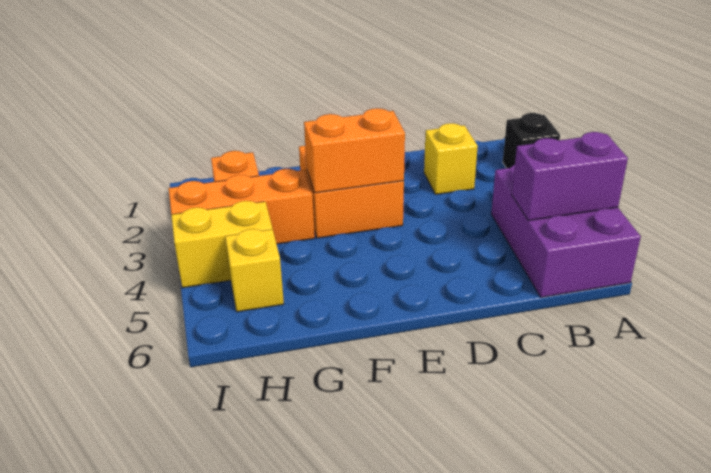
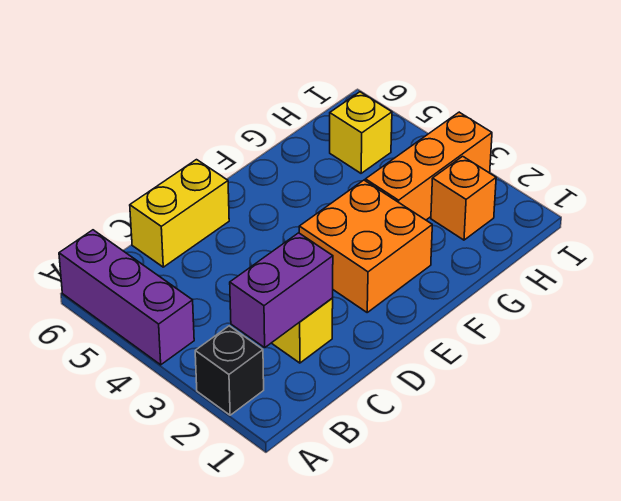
purple 2x3 brick [491,165,641,297] -> purple 1x3 brick [59,230,194,365]
purple 1x2 brick [512,132,628,221] -> purple 1x2 brick moved to [230,233,333,348]
orange 1x2 brick [304,108,405,193] -> none
yellow 1x2 brick [171,201,272,288] -> yellow 1x2 brick moved to [130,160,229,267]

